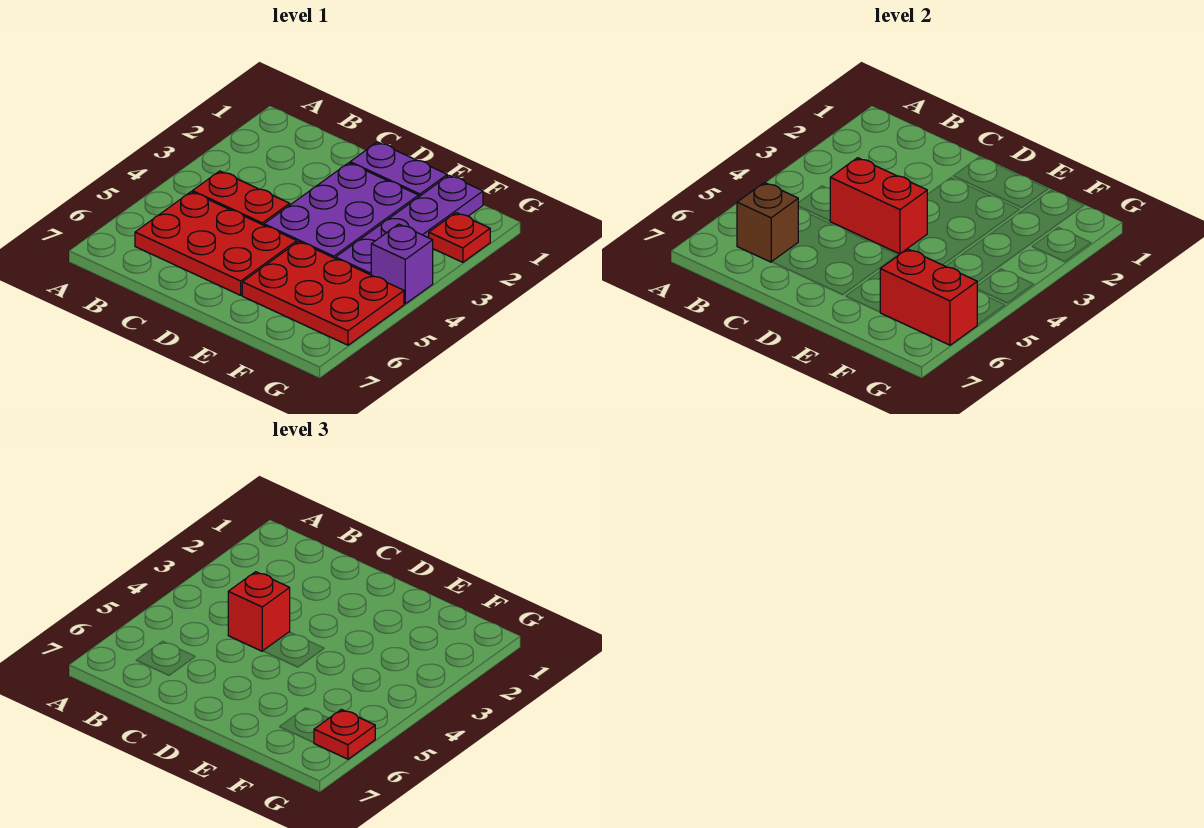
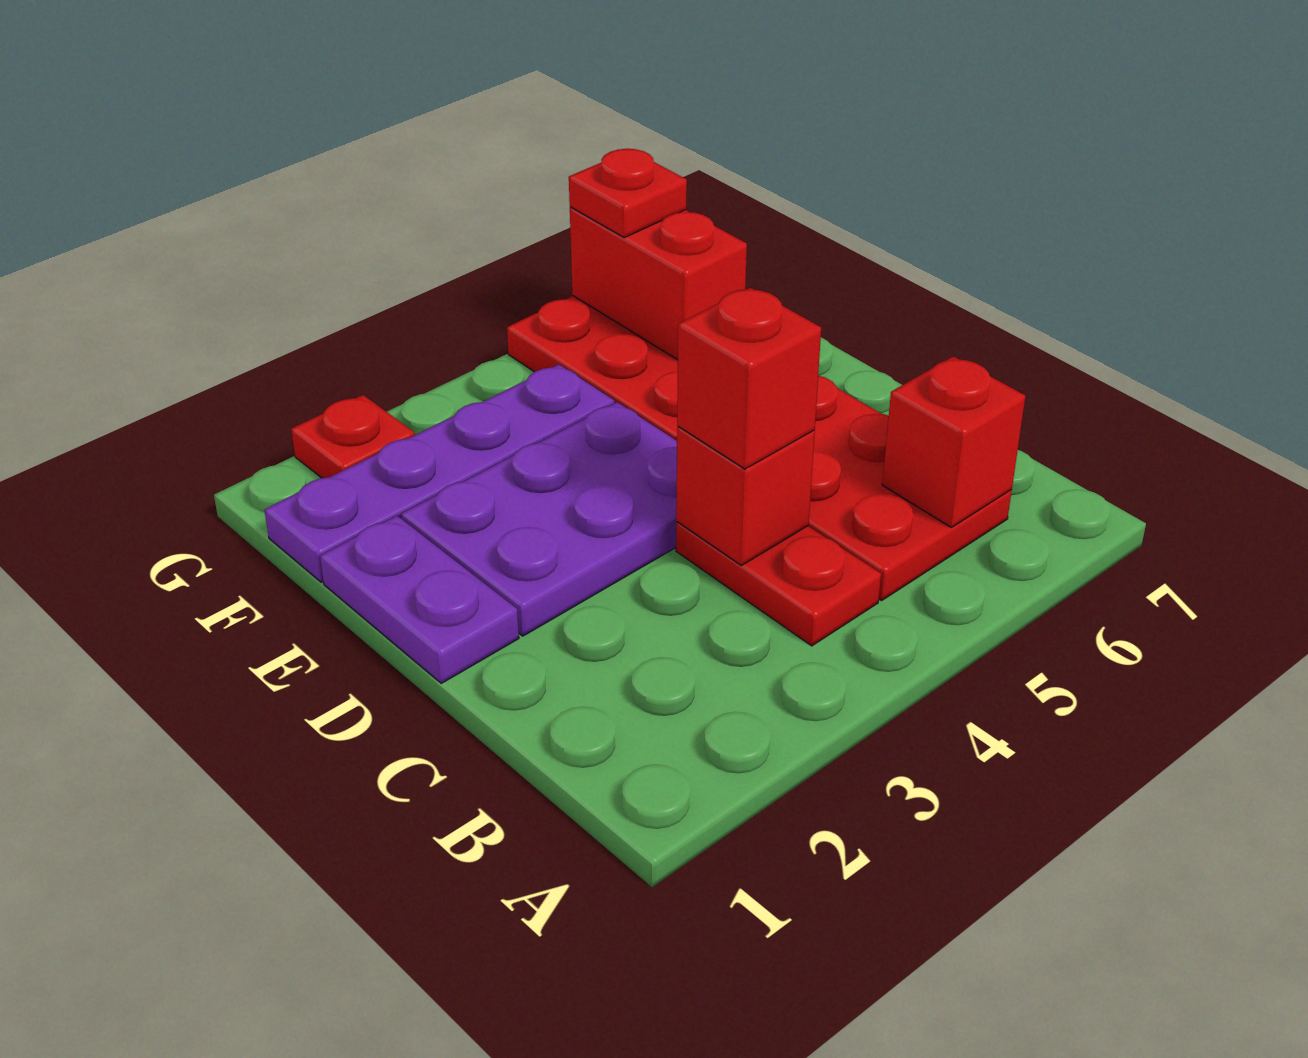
brown 1x1 brick [737,183,798,262] -> red 1x1 brick [882,356,1025,527]
red 1x2 brick [830,158,927,254] -> red 1x1 brick [676,427,815,566]
purple 1x1 brick [371,224,433,304] -> none

